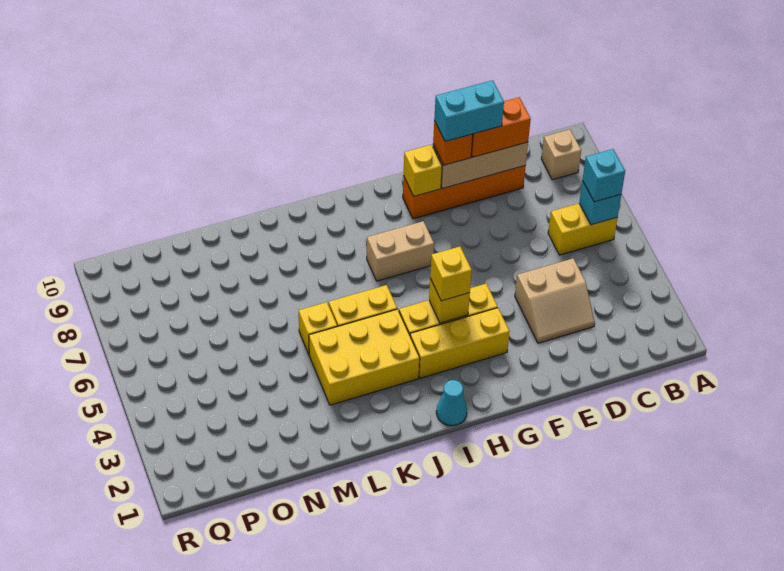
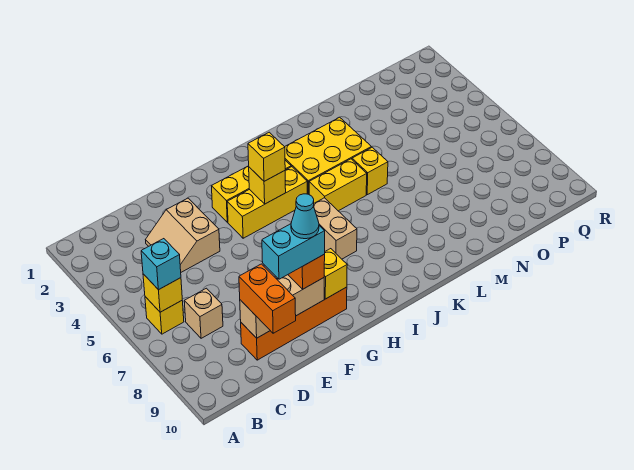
yellow 1x2 brick [548,203,618,255] -> yellow 1x1 brick [145,297,184,334]
cyan 1x1 brick [579,181,621,225] -> yellow 1x1 brick [143,274,182,312]
tan 1x1 brick [541,129,581,180] -> tan 1x1 brick moved to [184,288,223,338]
tan 2x2 slope [515,258,595,343] -> tan 2x2 slope turned to [145,198,220,272]
orange 1x2 brick [471,97,531,157] -> orange 1x2 brick turned to [239,264,296,333]
tan 1x2 brick [367,221,434,281] -> tan 1x2 brick turned to [313,198,357,259]
cyan 1x1 cone [436,380,467,426] -> cyan 1x1 cone moved to [291,194,319,239]

